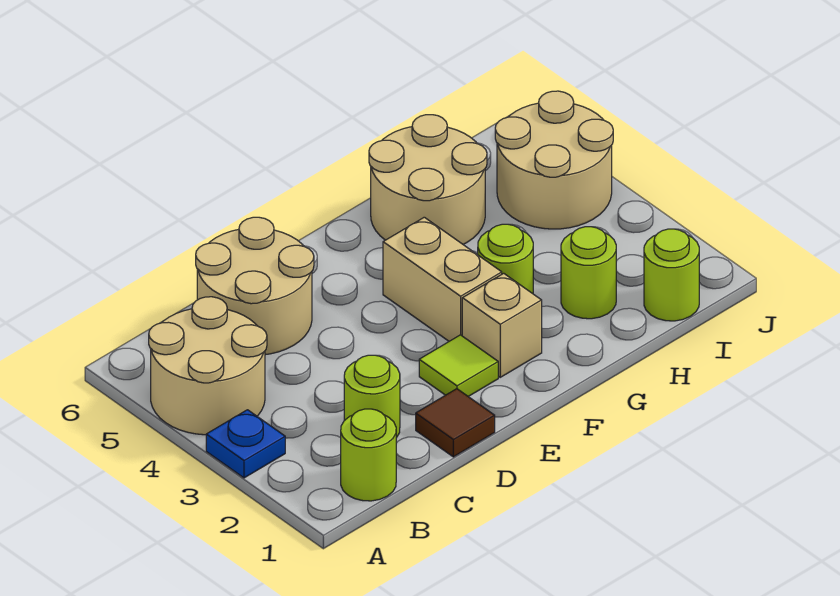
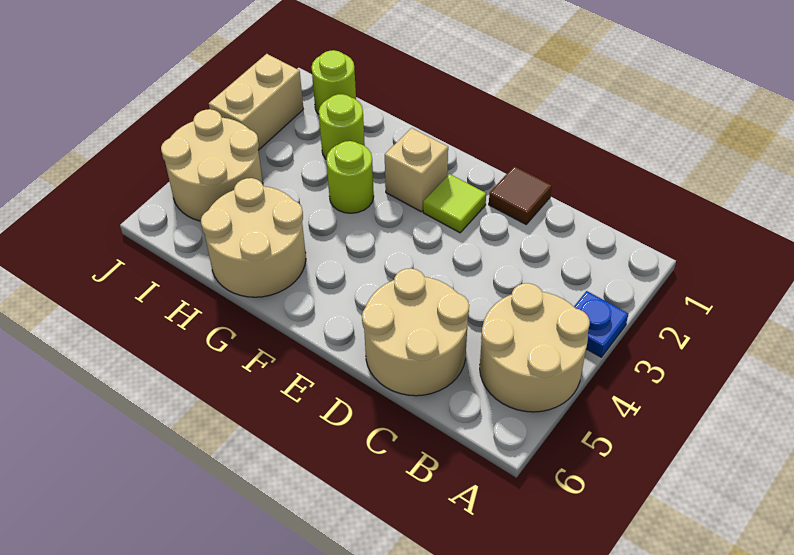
lime 1x1 round brick [341,409,396,501] -> none
lime 1x1 round brick [344,355,400,438] -> none
tan 1x2 brick [383,217,502,341] -> tan 1x2 brick moved to [209,54,303,150]

